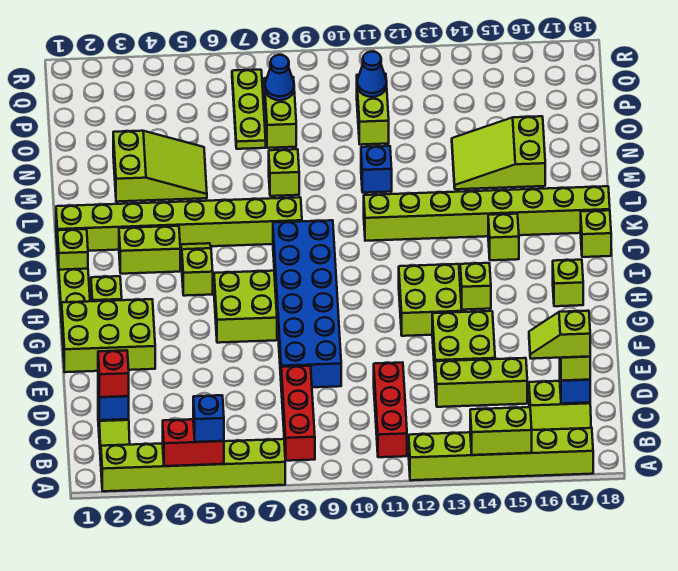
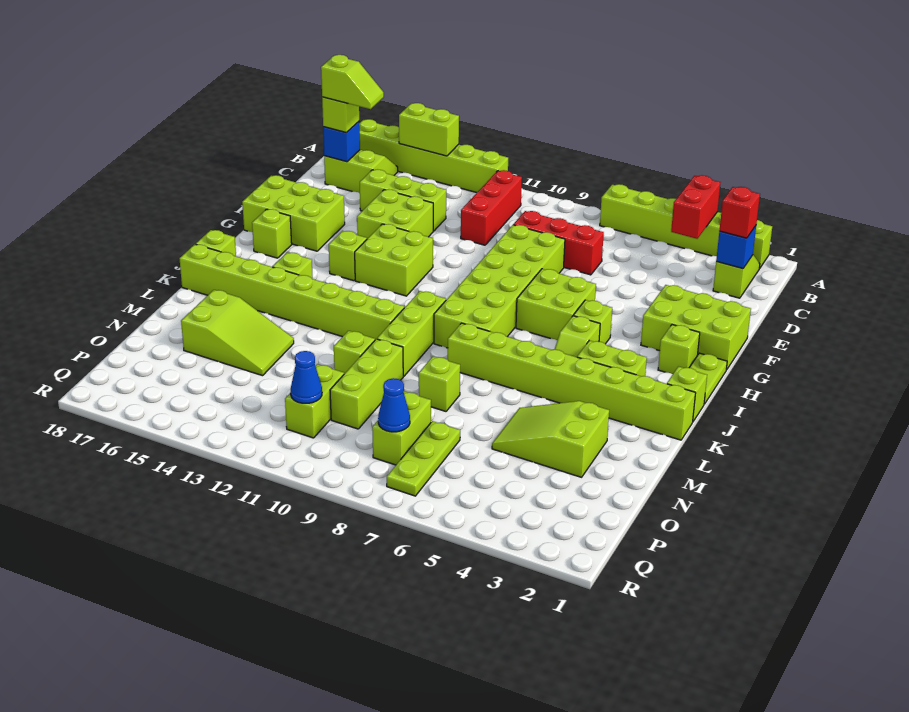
red 1x2 brick [163,419,224,466] -> red 1x2 brick turned to [671,175,720,239]
blue 1x1 brick [193,395,224,442] -> none
red 1x3 brick [281,366,315,461] -> red 1x3 brick turned to [513,211,604,275]
blue 2x6 brick [273,220,341,387] -> lime 2x6 brick [434,225,565,348]
none -> lime 2x3 brick [242,175,345,251]
none -> lime 1x1 brick [573,300,612,344]
none -> lime 1x3 brick [377,291,446,376]
none -> lime 1x3 brick [330,339,403,429]
blue 1x1 brick [361,146,392,193] -> lime 1x1 brick [334,331,375,374]

